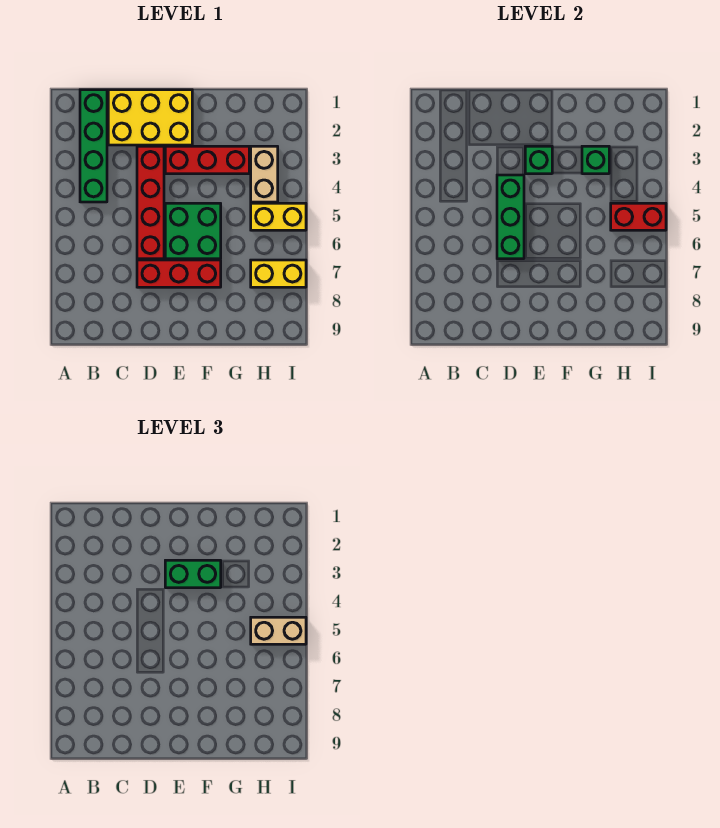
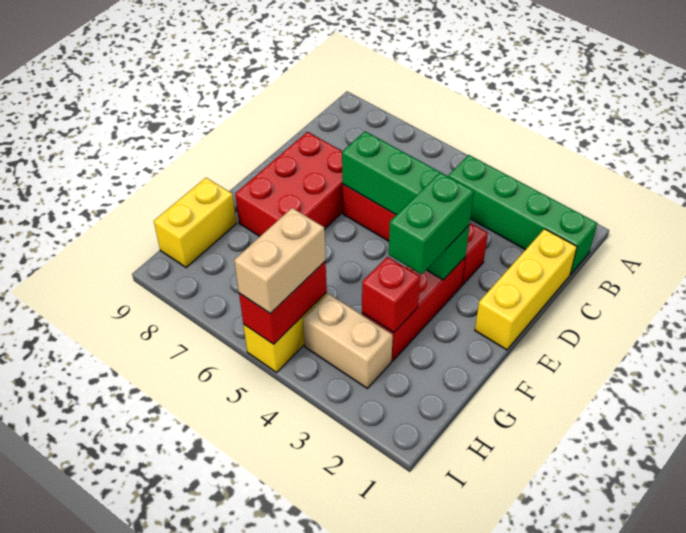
yellow 2x3 brick [108,90,192,145] -> yellow 1x3 brick [475,229,577,350]
red 1x3 brick [137,260,221,287] -> red 2x3 brick [235,132,343,236]
green 2x2 brick [165,203,221,259] -> none
green 1x1 brick [582,146,609,174] -> red 1x1 brick [362,257,420,333]
yellow 1x2 brick [251,260,306,287] -> yellow 1x2 brick moved to [154,178,236,268]

